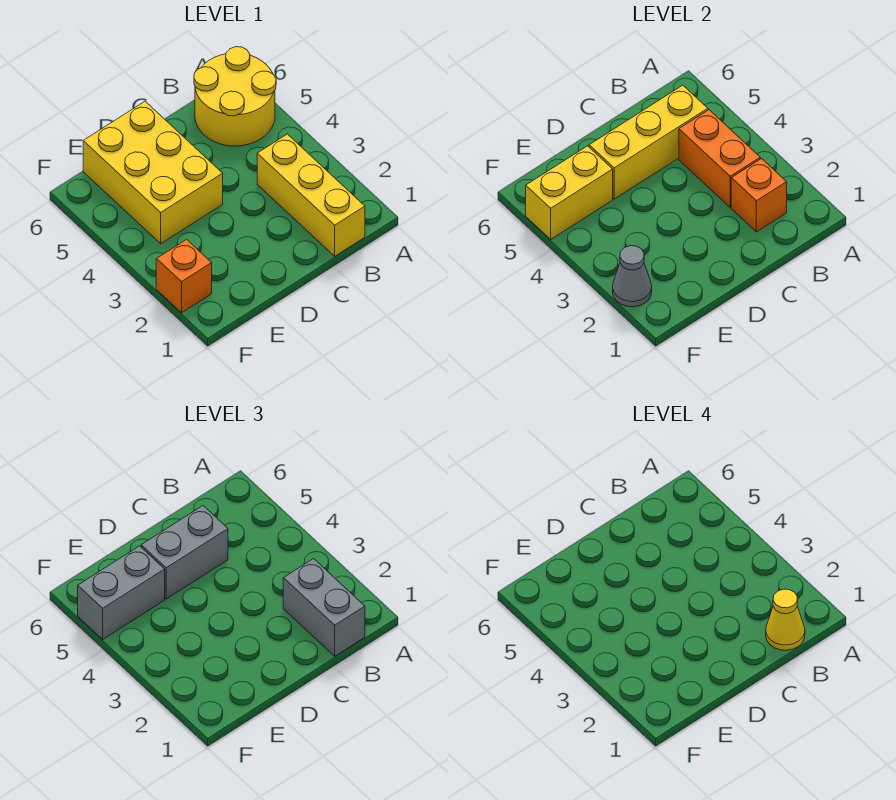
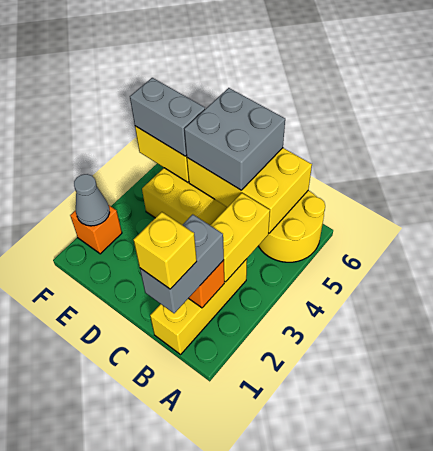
yellow 1x1 cone [766,589,805,650] -> yellow 1x1 brick [133,212,197,289]
orange 1x2 brick [679,110,760,207] -> yellow 1x2 brick [210,193,270,282]
yellow 1x3 brick [589,85,708,199] -> yellow 2x3 brick [187,148,312,233]
grey 1x2 brick [141,506,228,599] -> grey 2x2 brick [184,88,285,190]

